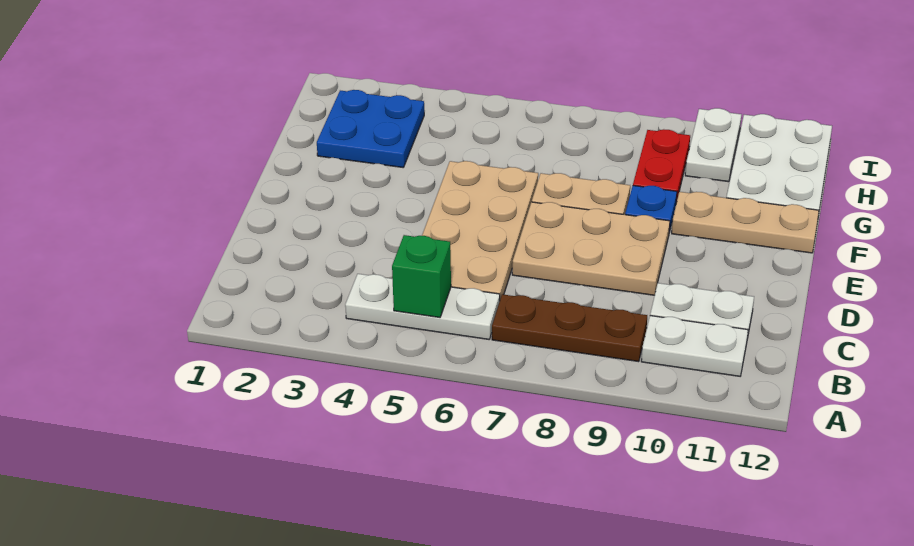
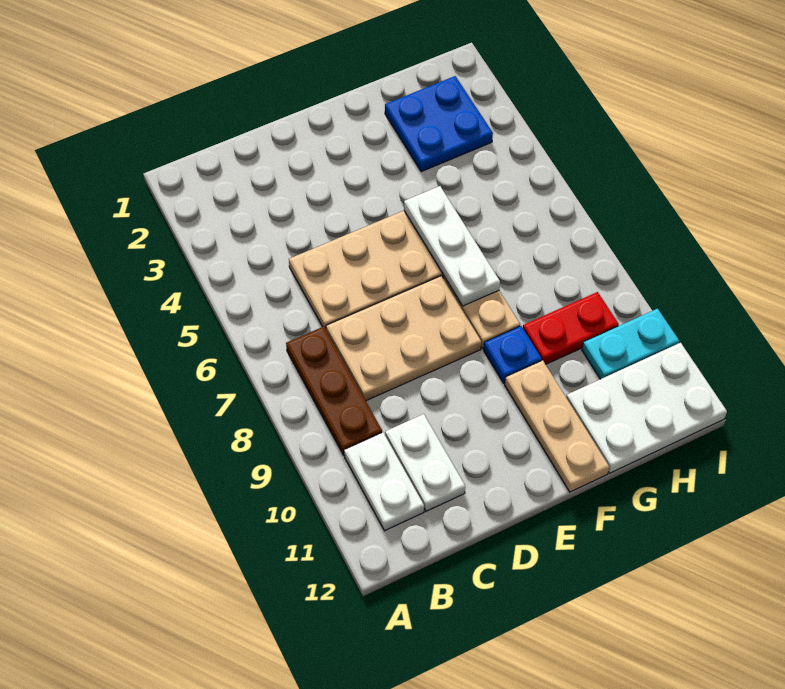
white 1x3 plate [345,274,500,339] -> white 1x3 plate moved to [404,186,500,306]
green 1x1 brick [392,235,451,317] -> none
tan 2x3 plate [512,202,670,295] -> tan 2x3 plate turned to [326,276,481,401]
white 1x2 plate [685,108,742,182] -> cyan 1x2 plate [582,309,679,379]

